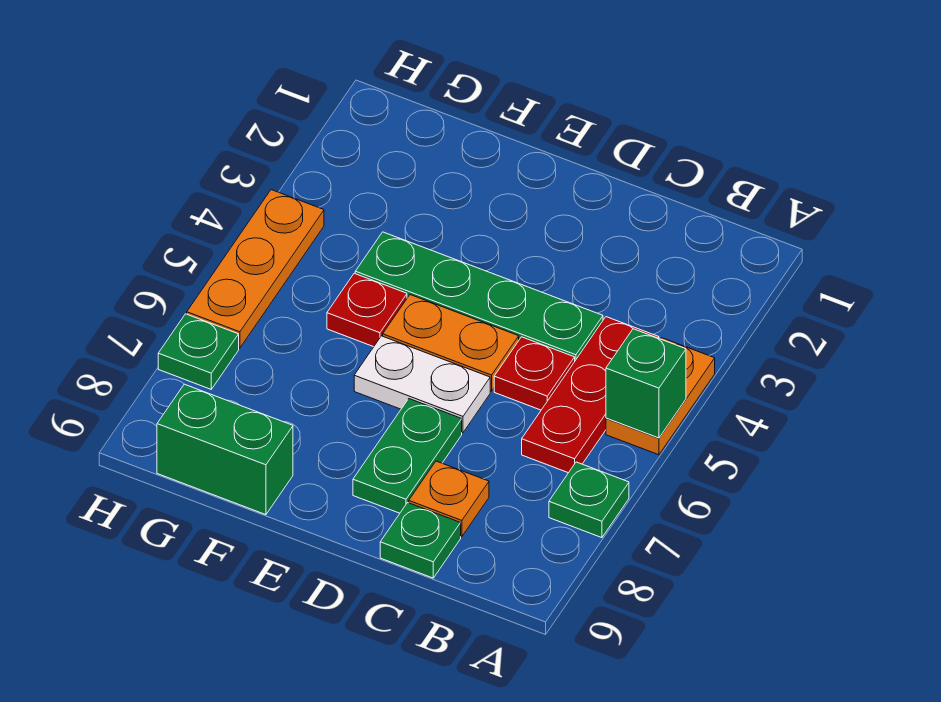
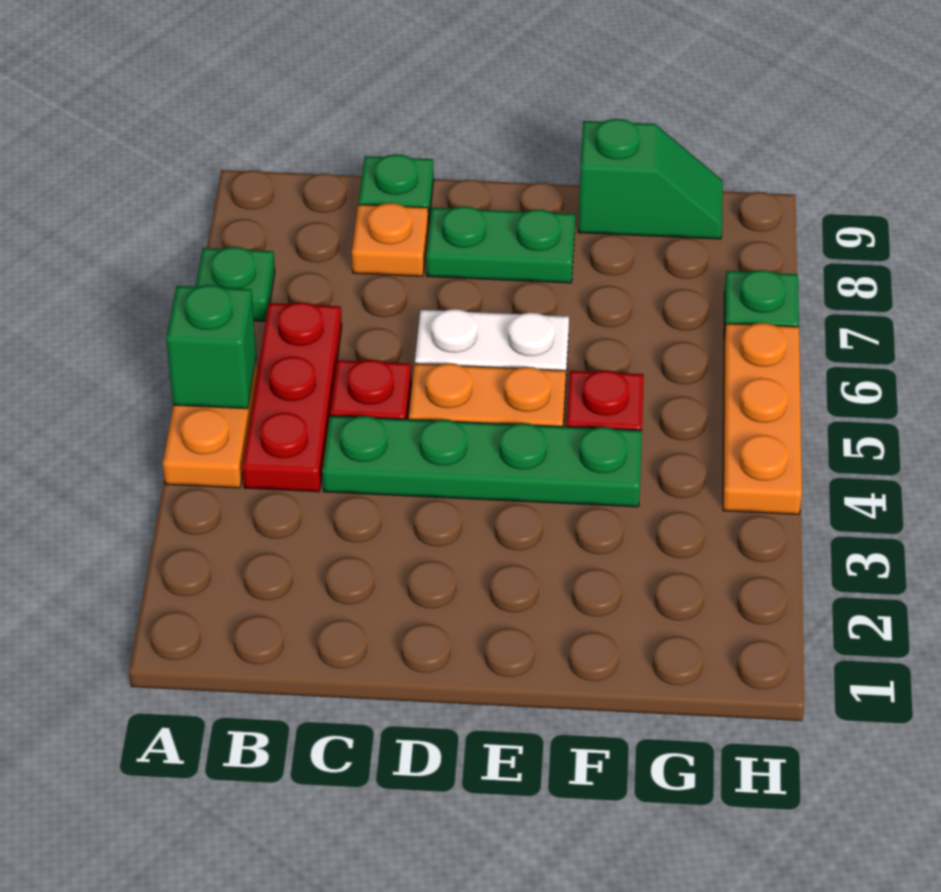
green 1x2 plate [353,399,462,513] -> green 1x2 plate turned to [426,206,575,283]
green 1x2 brick [157,384,293,515] -> green 1x2 slope [578,119,723,239]

